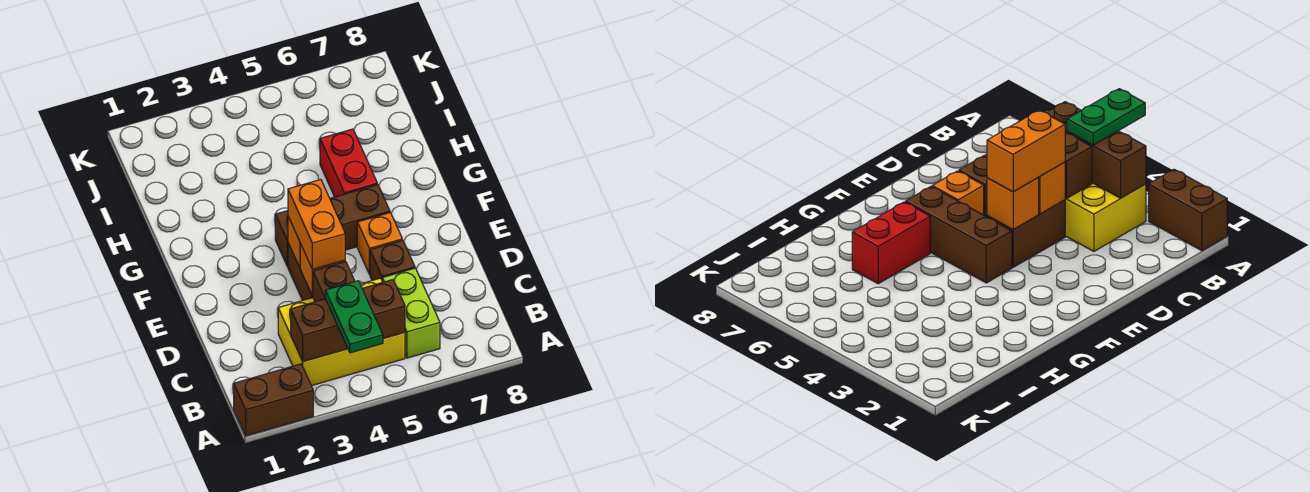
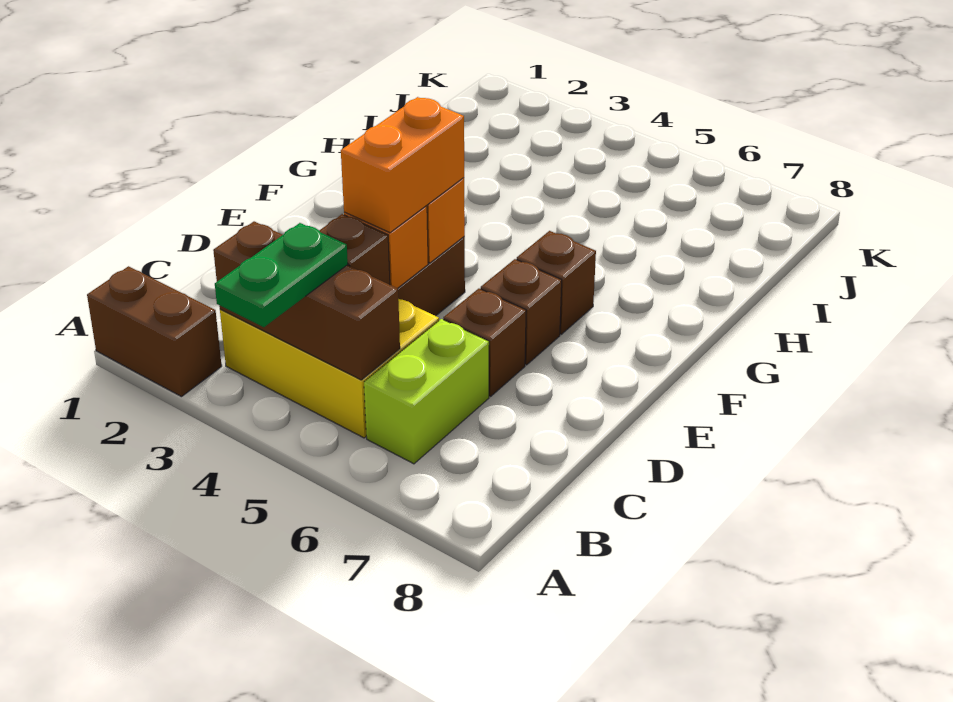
orange 1x1 brick [357,213,402,275] -> brown 1x1 brick [481,259,562,365]
brown 1x3 brick [275,185,390,267] -> brown 1x1 brick [517,231,596,334]
red 1x2 brick [320,129,377,197] -> none

